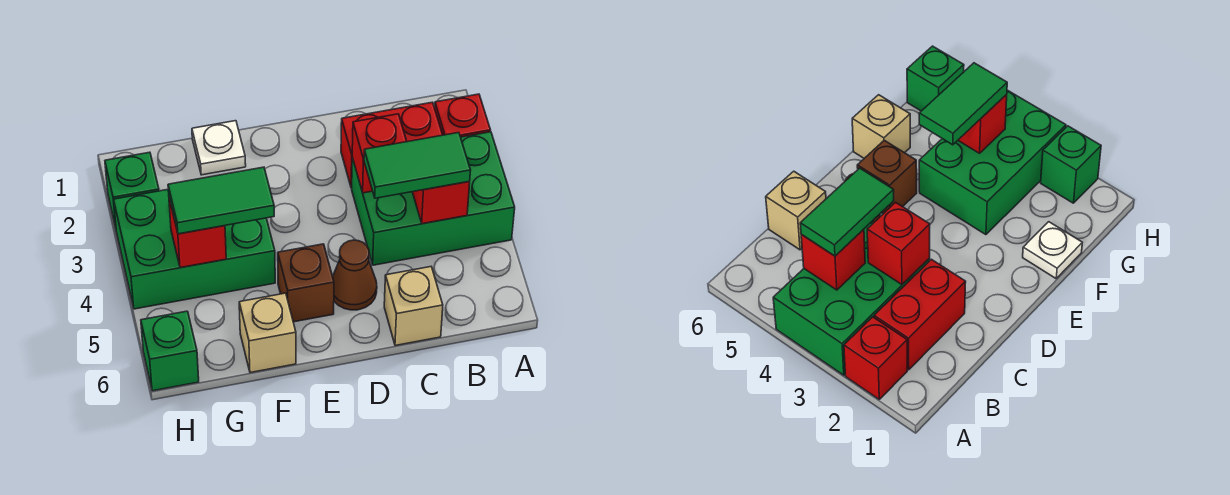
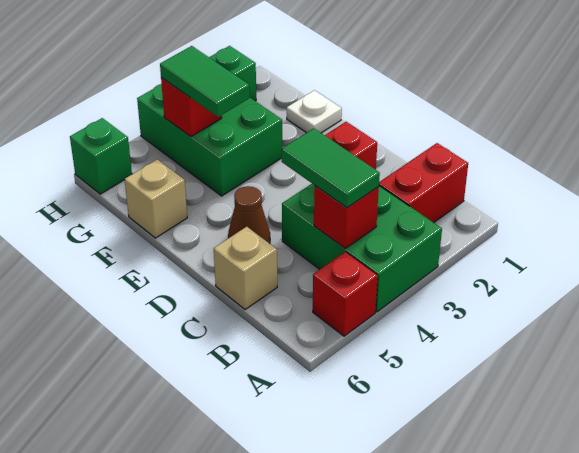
red 1x1 brick [435,94,490,137] -> red 1x1 brick moved to [313,252,378,336]
red 1x2 brick [341,102,443,188] -> red 1x2 brick turned to [379,143,468,223]
brown 1x1 brick [278,244,334,322] -> none

